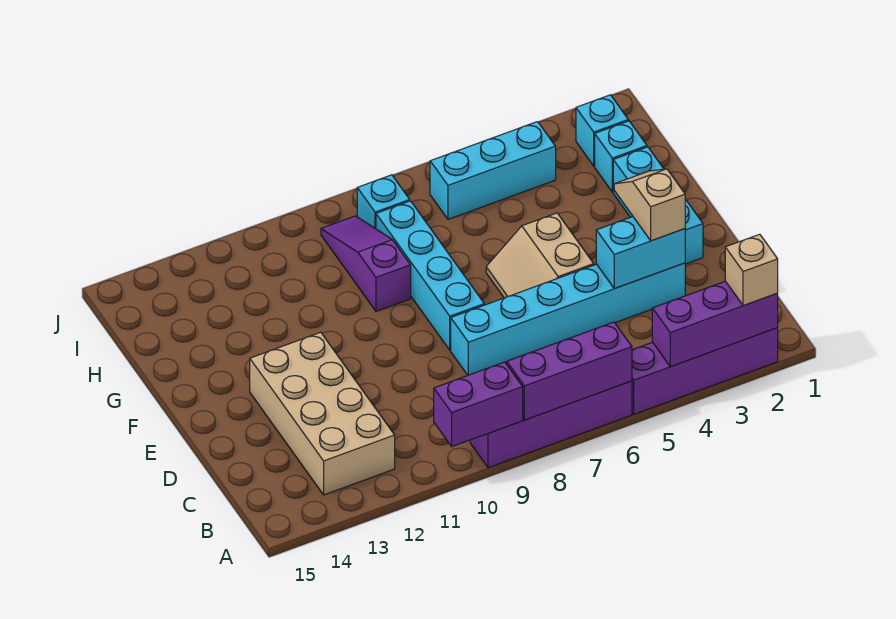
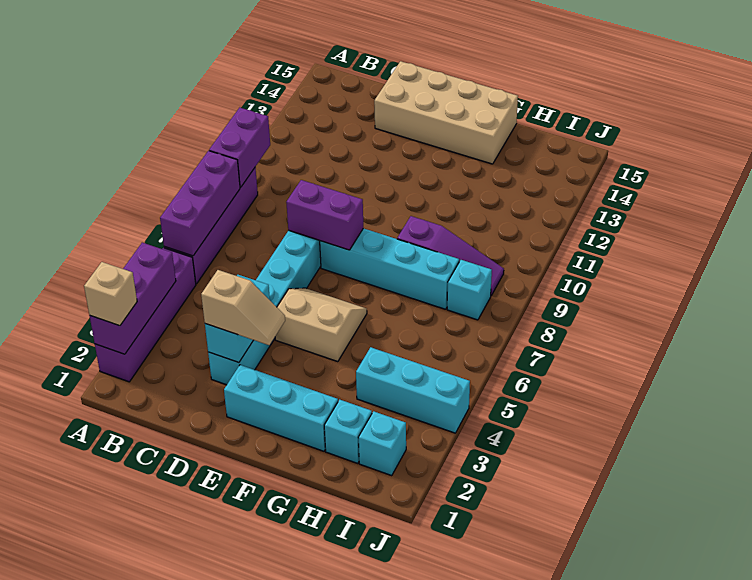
tan 2x4 brick [250,332,395,495] -> tan 2x4 brick moved to [374,61,518,164]
none -> purple 1x2 brick [286,180,363,250]
cyan 1x3 brick [430,122,556,219] -> cyan 1x3 brick turned to [356,347,470,433]

